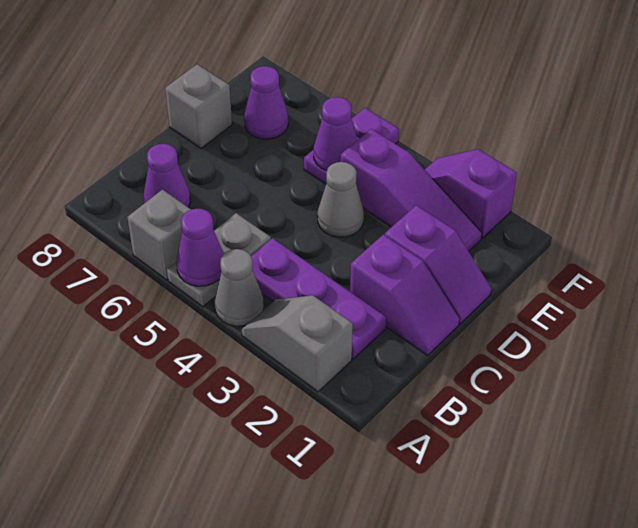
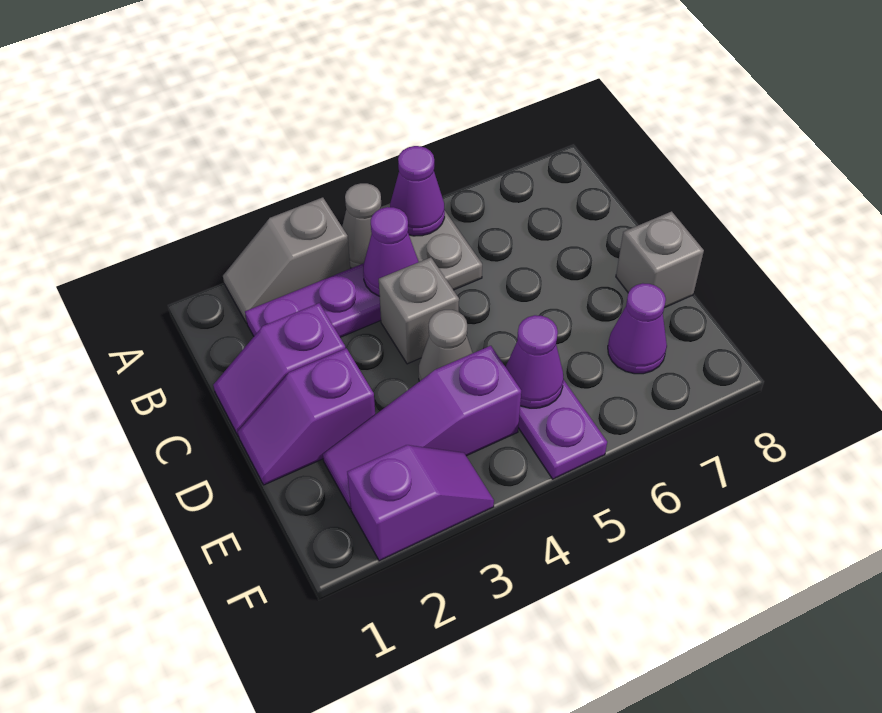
grey 1x2 slope [242,295,353,392] -> grey 1x2 slope turned to [223,197,350,323]
grey 1x1 brick [127,190,191,280] -> grey 1x1 brick moved to [379,257,459,364]
purple 1x1 cone [144,144,190,207] -> purple 1x1 cone moved to [363,207,418,296]

